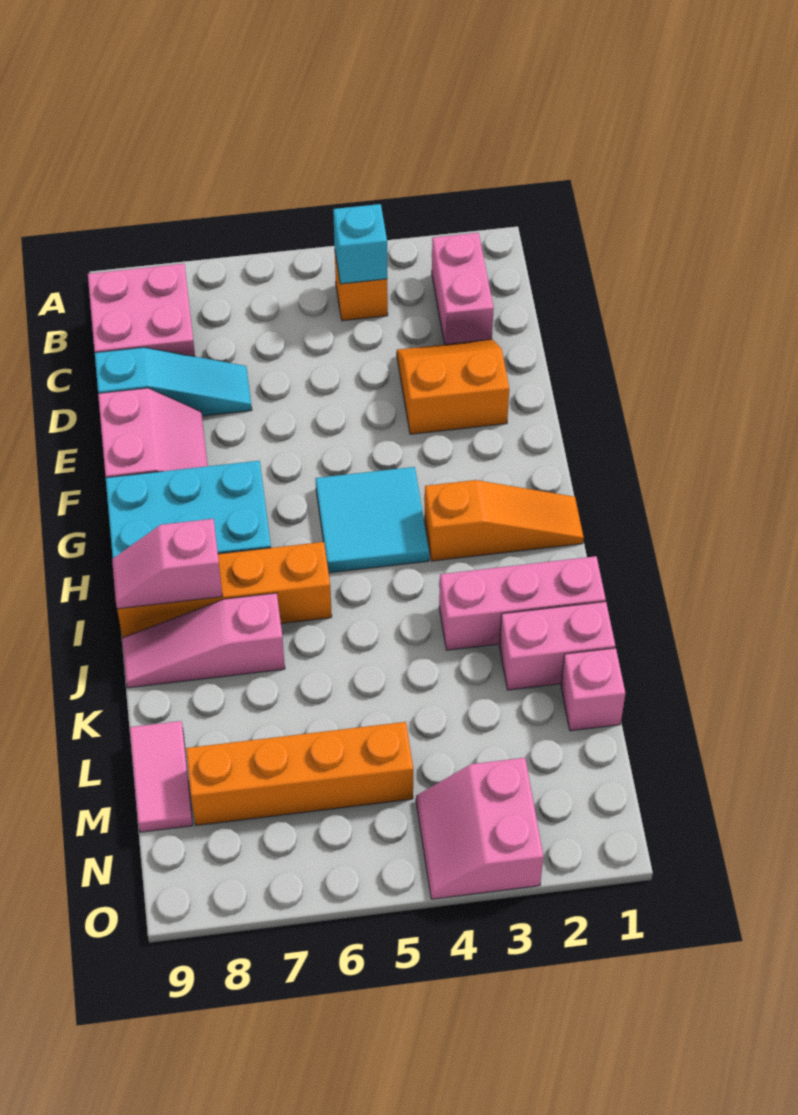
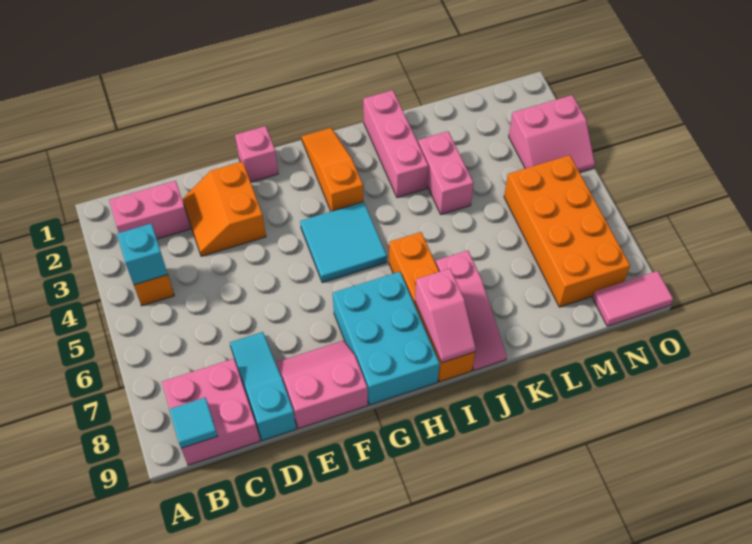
none -> cyan 1x1 tile [169,398,217,448]
pink 1x2 brick [499,602,615,690] -> pink 1x2 brick moved to [418,131,474,214]
pink 1x1 brick [561,648,625,731] -> pink 1x1 brick moved to [235,126,278,182]
pink 1x2 tile [130,721,193,832] -> pink 1x2 tile moved to [593,271,673,326]
orange 1x4 brick [186,722,413,825] -> orange 2x4 brick [504,155,630,307]

